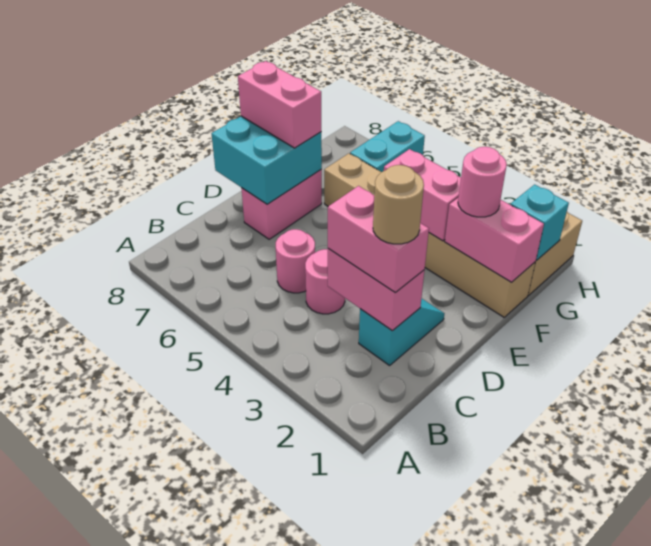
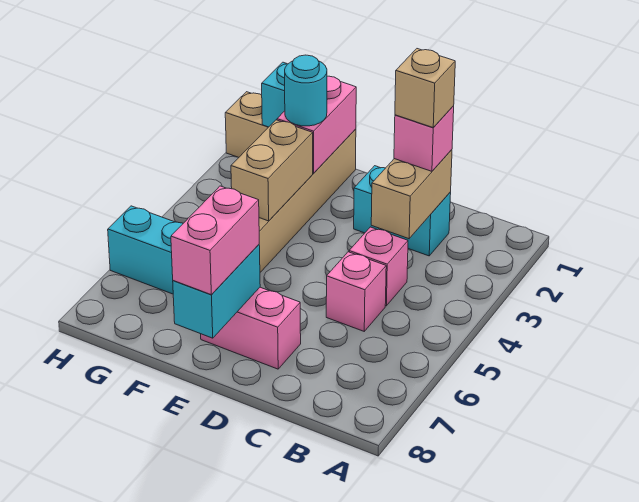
cyan 1x2 slope [359,298,445,365] -> cyan 1x2 brick [354,166,451,256]
pink 1x2 brick [328,248,424,331] -> tan 1x2 brick [371,150,452,239]
pink 1x2 brick [328,186,429,293] -> pink 1x1 brick [394,106,454,171]
tan 1x1 round brick [373,165,424,244] -> tan 1x1 brick [395,49,455,128]
pink 1x1 round brick [305,249,345,314] -> pink 1x1 brick [349,227,408,306]
pink 1x1 round brick [276,229,315,293] -> pink 1x1 brick [326,252,386,331]
cyan 2x2 brick [211,116,322,204] -> cyan 1x2 brick [173,245,260,338]
pink 1x1 round brick [458,147,507,217] -> cyan 1x1 round brick [285,55,327,126]
pink 1x2 brick [384,149,461,241] -> tan 1x2 brick [231,120,313,221]

